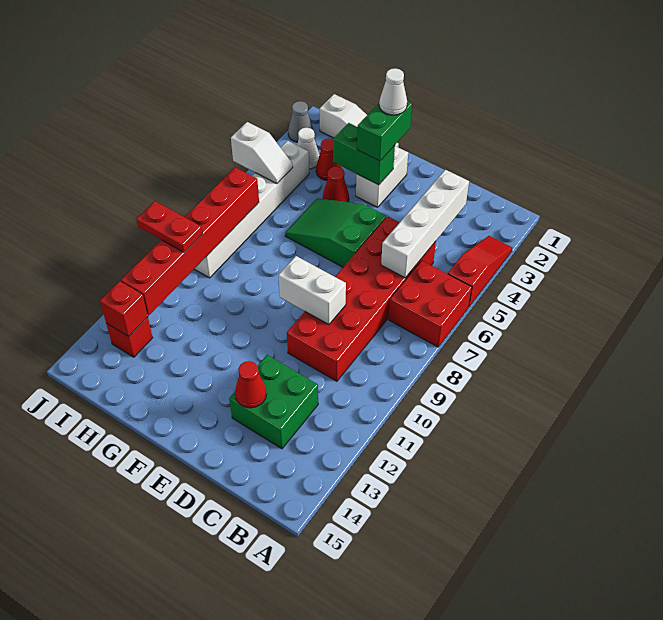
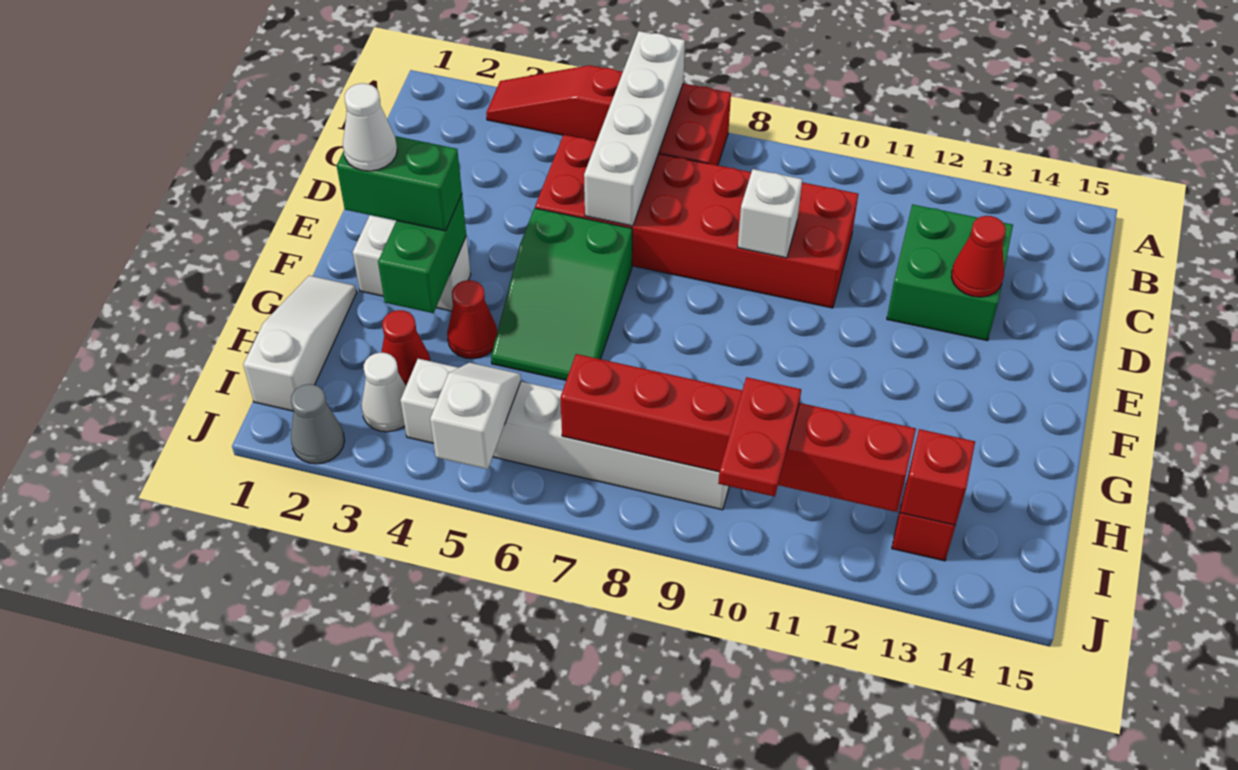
white 1x4 brick [381,170,469,278] -> white 1x4 brick turned to [584,31,685,226]
white 1x2 brick [278,256,346,325] -> white 1x1 brick [738,169,802,258]

